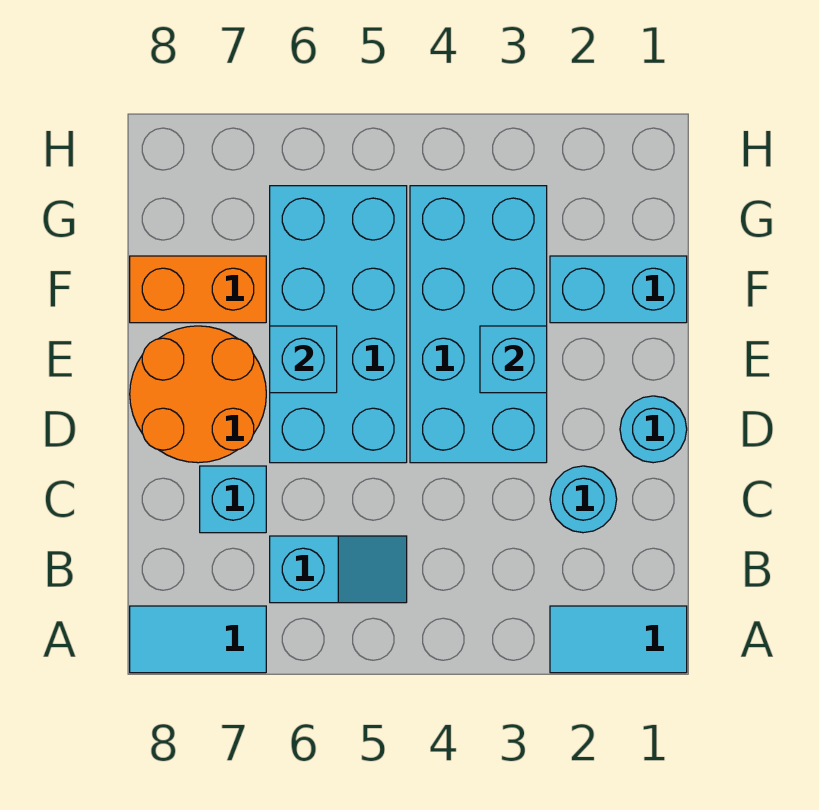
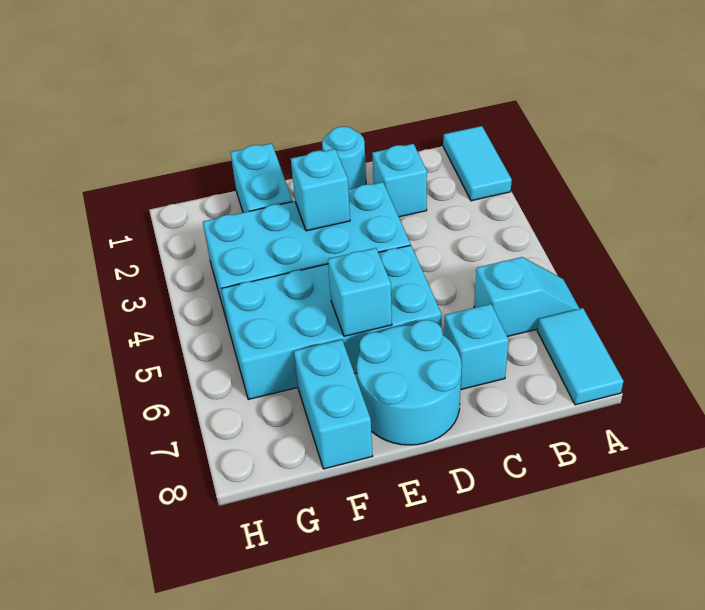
cyan 1x2 slope [270,536,407,603] -> cyan 1x2 slope turned to [474,257,580,337]
cyan 1x1 round brick [550,466,617,533] -> cyan 1x1 brick [372,144,427,217]
orange 2x2 round brick [130,326,266,463] -> cyan 2x2 round brick [357,320,462,445]
orange 1x2 brick [130,256,266,323] -> cyan 1x2 brick [294,340,372,469]

